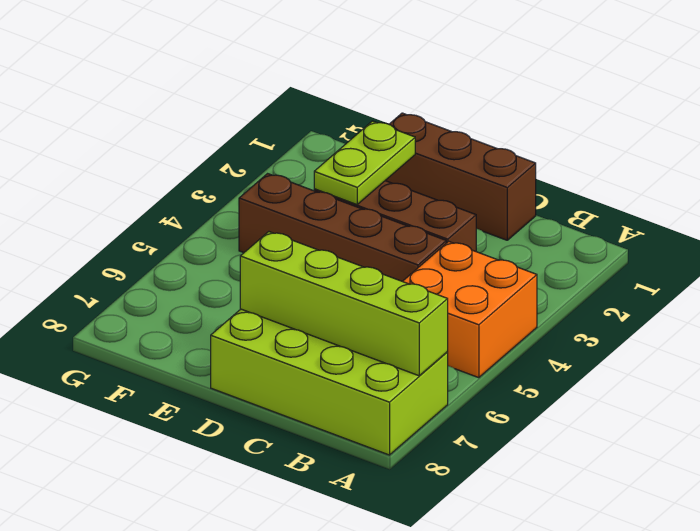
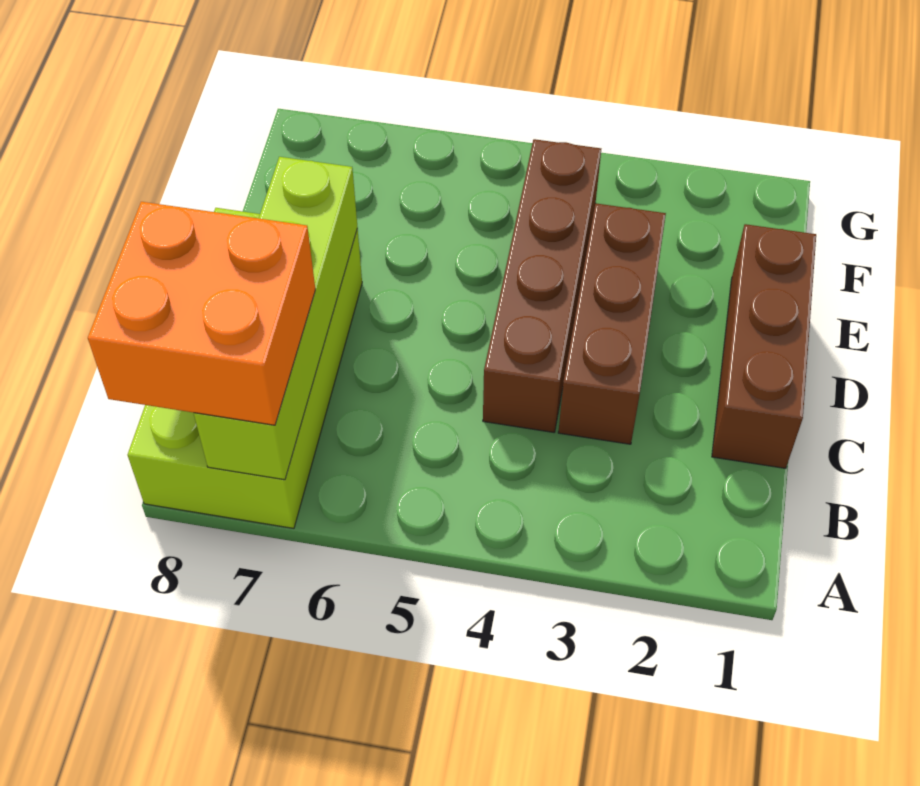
orange 2x2 brick [403,241,537,378] -> orange 2x2 brick moved to [88,202,315,425]
lime 1x2 plate [314,121,415,205] -> none

